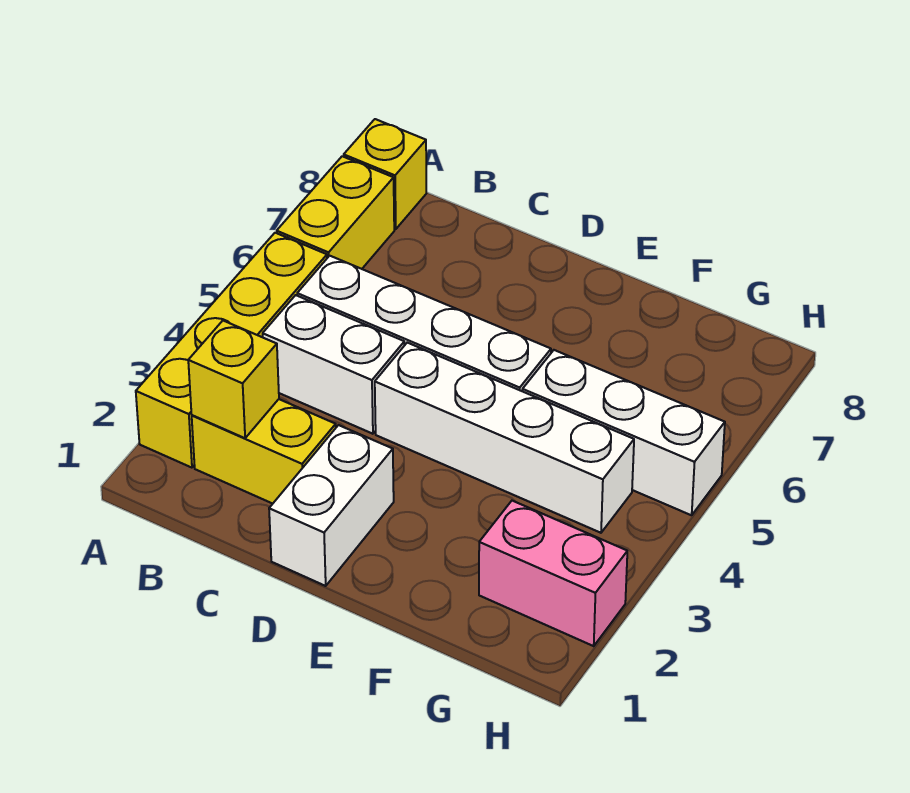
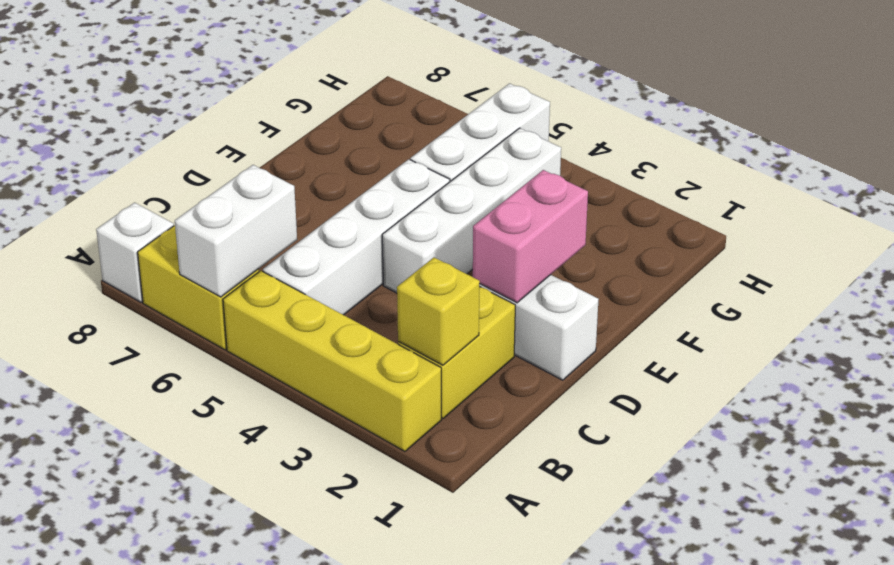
yellow 1x1 brick [344,119,426,229] -> white 1x1 brick [96,203,174,302]
white 1x2 brick [263,295,404,434] -> white 1x2 brick moved to [175,165,297,297]
pink 1x2 brick [479,501,627,646] -> pink 1x2 brick moved to [473,170,588,303]

